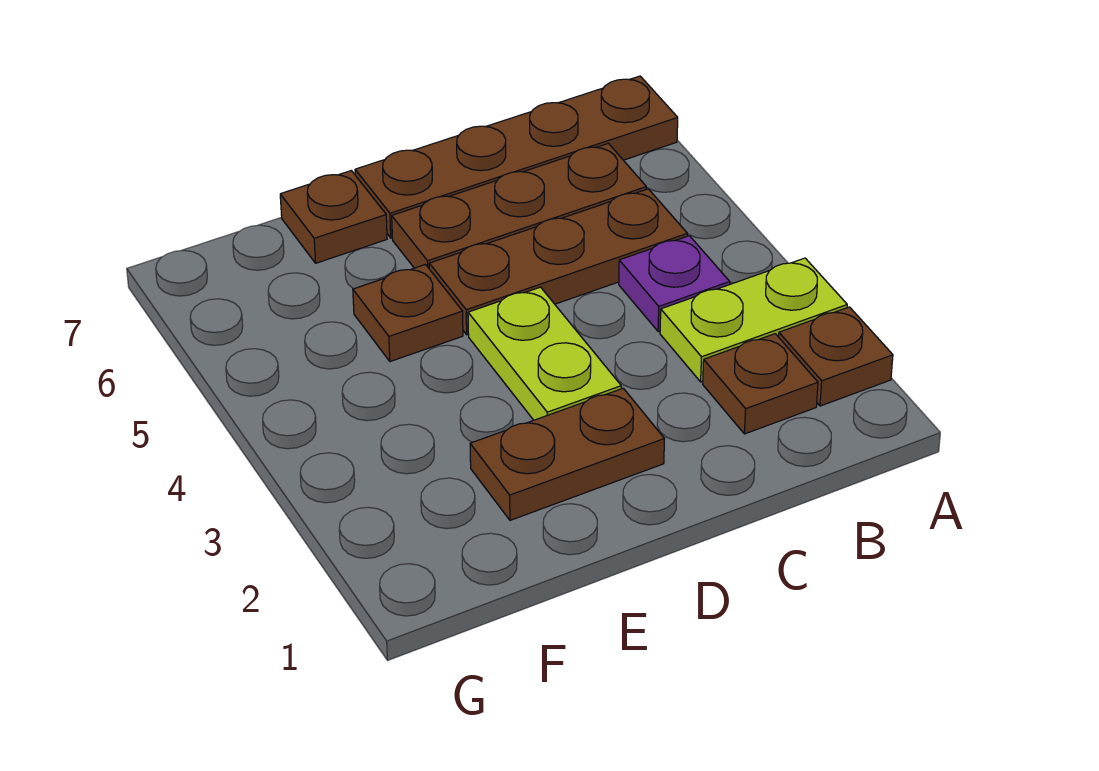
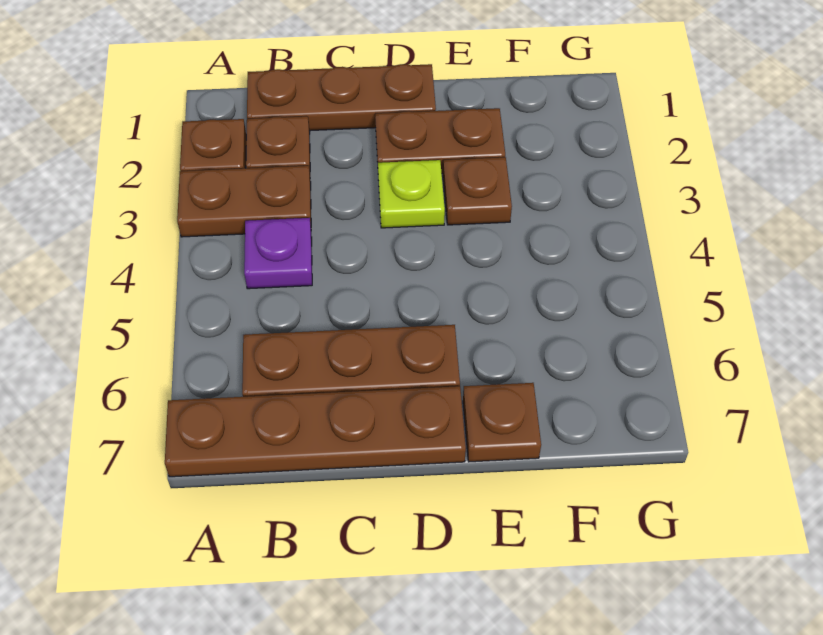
lime 1x2 plate [660,258,847,382] -> brown 1x2 plate [177,166,311,237]
brown 1x3 plate [429,189,687,335] -> brown 1x3 plate moved to [247,64,436,131]
lime 1x2 plate [468,287,621,420] -> lime 1x1 plate [378,160,445,228]
brown 1x1 plate [353,265,463,362] -> brown 1x1 plate moved to [443,157,512,225]

